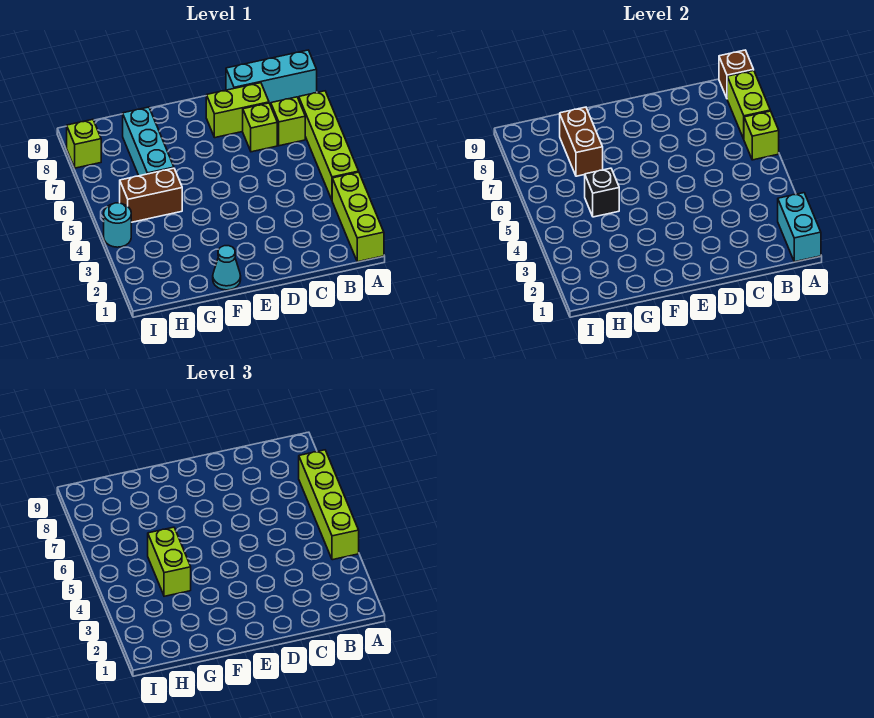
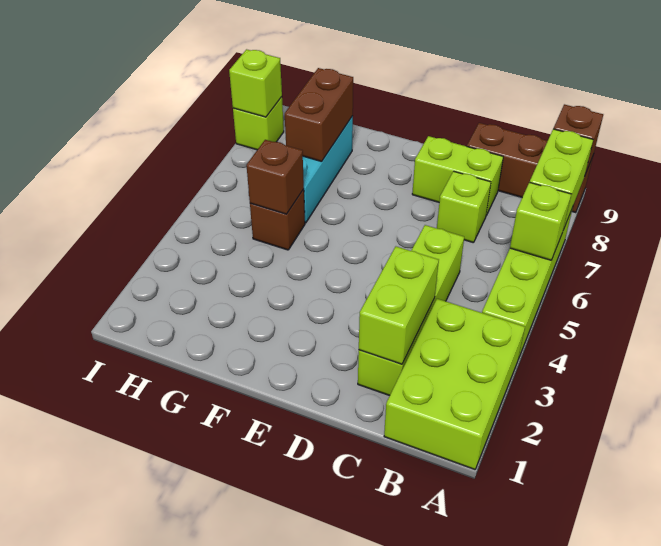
lime 1x3 brick [332,172,384,262] -> lime 2x3 brick [384,299,525,469]
cyan 1x2 brick [778,193,821,262] -> none
lime 1x4 brick [299,450,359,560] -> lime 1x4 brick moved to [358,225,464,396]
cyan 1x3 brick [226,50,317,103] -> brown 1x3 brick [467,123,593,213]
lime 1x1 brick [271,97,305,146] -> lime 1x1 brick moved to [229,49,282,117]
cyan 1x1 cone [213,246,241,290] -> none
lime 1x2 brick [148,527,191,596] -> lime 1x2 brick moved to [359,247,439,364]
brown 1x2 brick [120,168,182,222] -> brown 1x1 brick [250,190,305,250]
black 1x1 brick [585,168,619,217] -> brown 1x1 brick [246,140,304,214]
cyan 1x1 round brick [104,203,131,247] -> none

